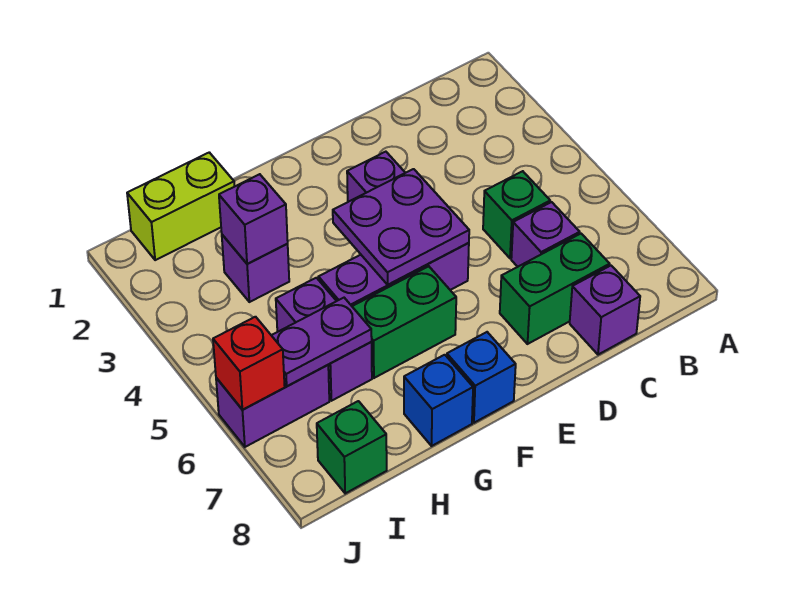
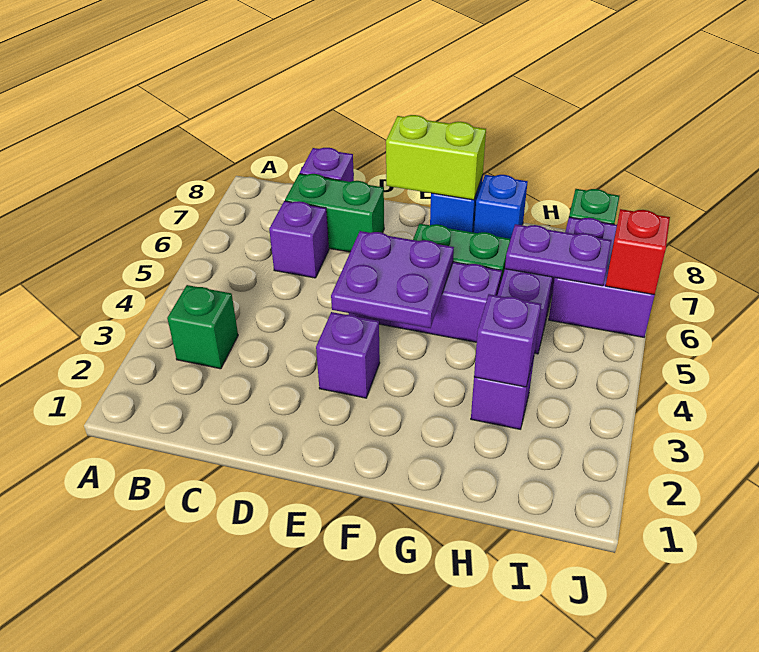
green 1x1 brick [483,171,550,258] -> green 1x1 brick moved to [167,285,238,369]
lime 1x2 brick [127,152,234,260] -> lime 1x2 brick moved to [386,115,486,200]
purple 1x2 brick [216,365,329,447] -> purple 2x2 brick [549,217,655,337]

